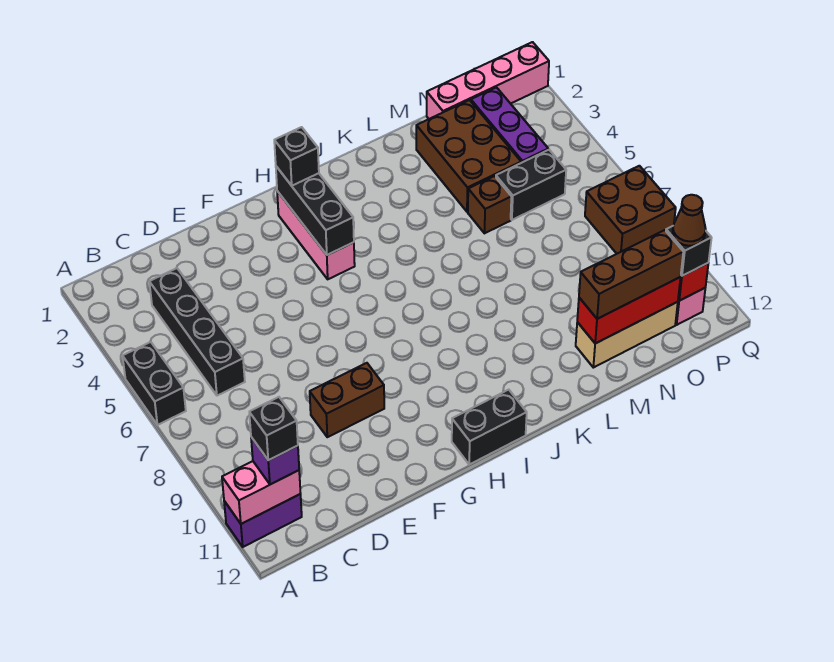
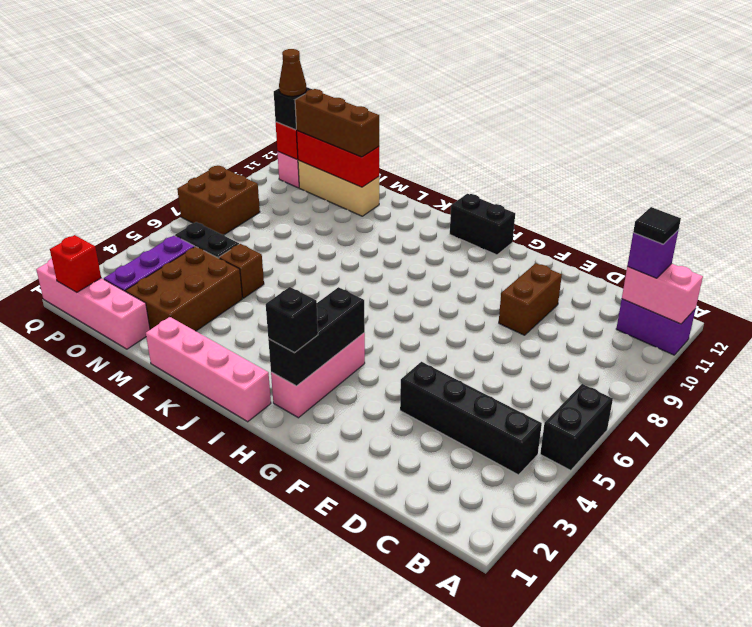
black 1x1 brick [249,397,298,460] -> black 1x1 tile [633,207,681,244]
black 1x4 brick [149,268,245,396] -> black 1x4 brick turned to [400,362,542,475]
brown 1x2 brick [310,363,384,437] -> brown 1x2 brick turned to [499,263,562,335]
none -> pink 1x4 brick [146,317,271,422]
none -> red 1x1 brick [50,235,101,292]

